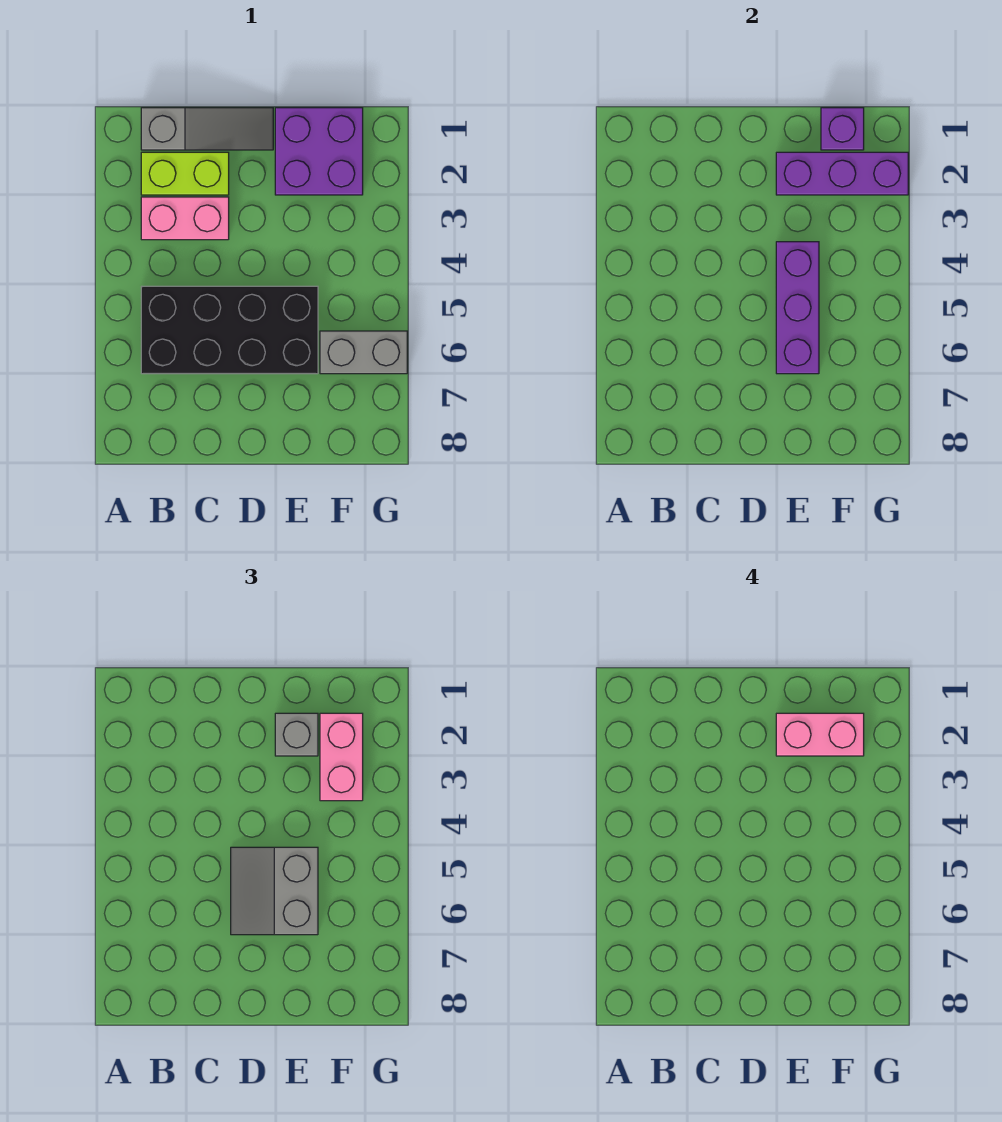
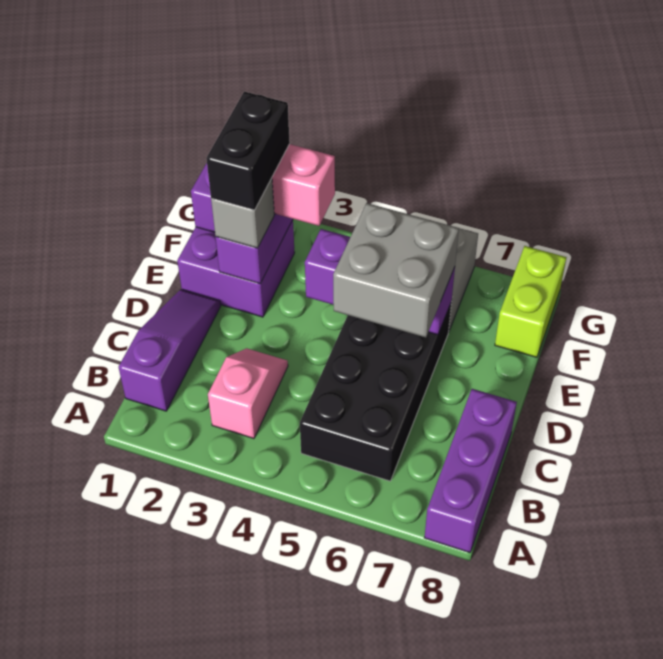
none -> purple 1x3 brick [424,389,517,553]
grey 1x3 slope [141,108,273,150] -> purple 1x3 slope [119,289,221,411]
lime 1x2 brick [141,152,229,195] -> lime 1x2 brick moved to [495,246,567,357]
pink 1x2 brick [141,197,229,240] -> pink 1x2 slope [208,348,288,439]
grey 2x2 slope [231,847,318,935] -> grey 2x2 brick [333,203,459,338]
pink 1x2 brick [776,713,864,756] -> black 1x2 brick [206,92,290,210]

